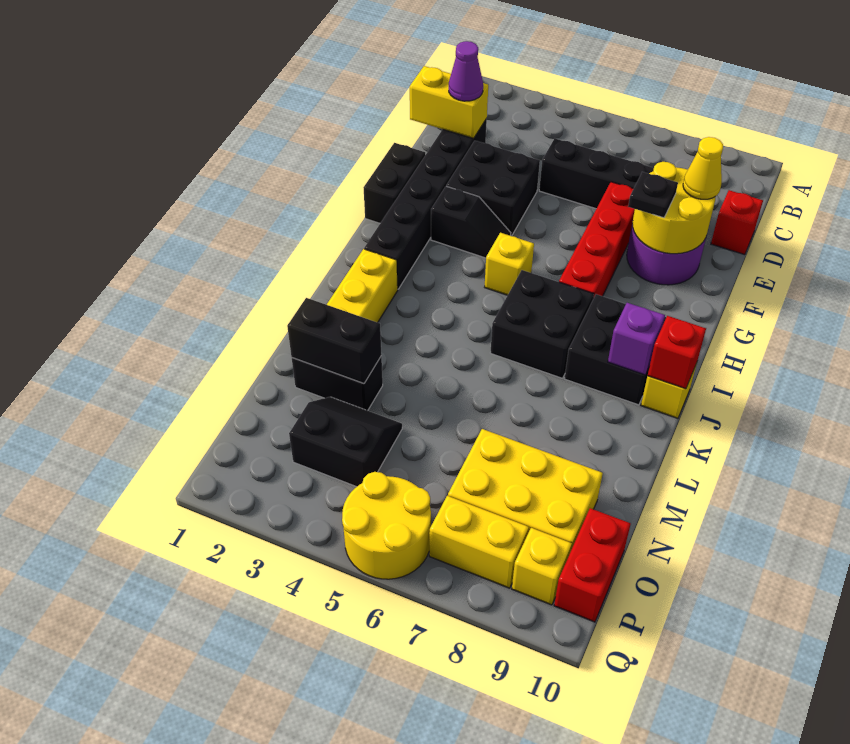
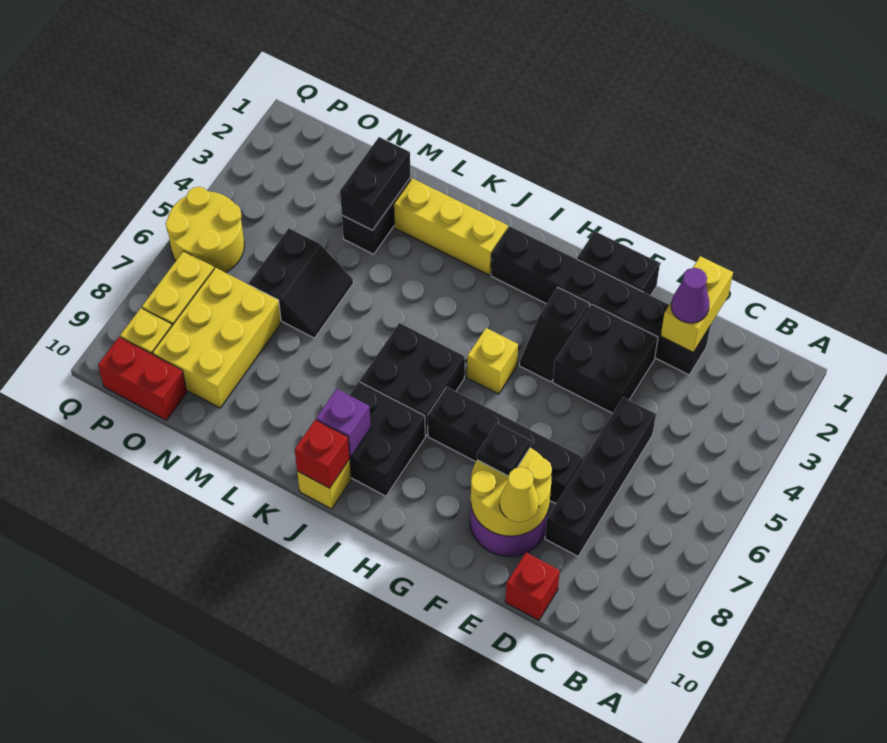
red 1x4 brick [559,182,635,298] -> black 1x4 brick [428,387,583,503]
black 2x2 slope [289,397,402,487] -> black 2x2 slope moved to [249,228,353,338]

